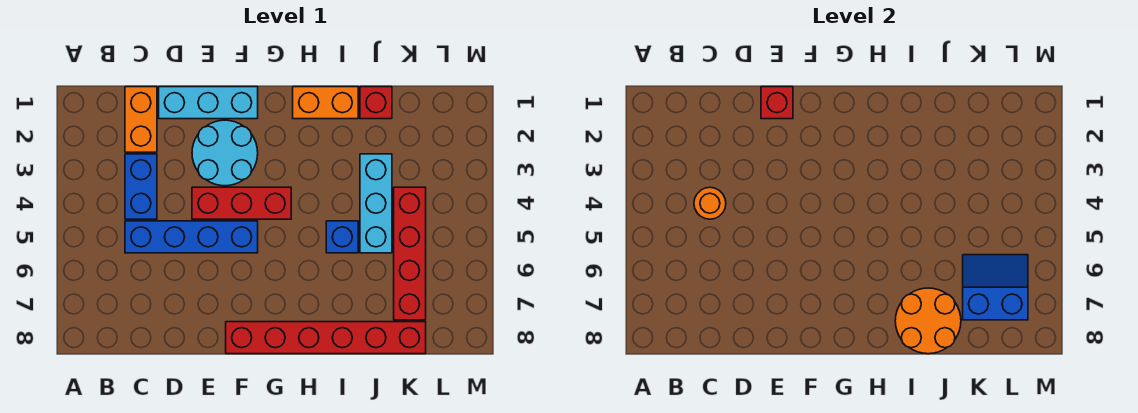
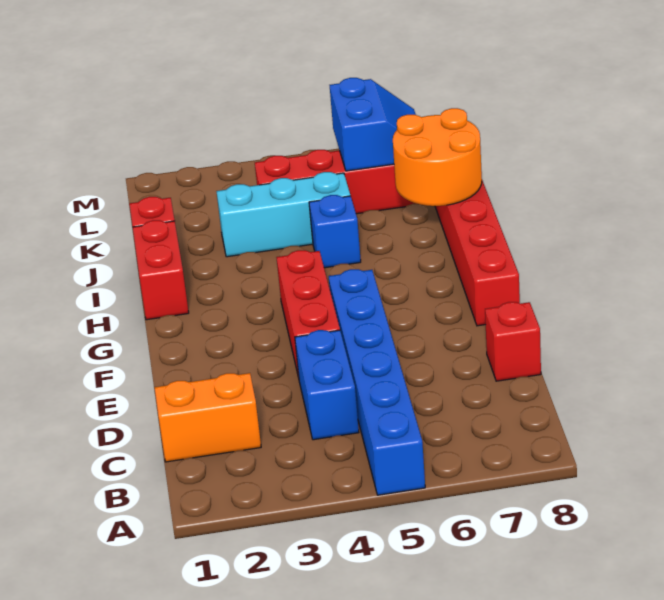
blue 1x2 brick [125,154,157,219] -> blue 1x2 brick turned to [295,330,359,440]
orange 1x1 round brick [694,187,726,219] -> none
blue 1x4 brick [125,221,258,253] -> blue 1x6 brick [329,269,425,495]
cyan 1x3 brick [159,87,258,119] -> none
red 1x1 brick [761,87,793,119] -> red 1x1 brick moved to [485,302,541,381]
cyan 2x2 round brick [192,120,258,186] -> none
orange 1x2 brick [293,87,358,119] -> red 1x2 brick [133,220,189,320]
blue 2x2 slope [963,255,1028,320] -> blue 2x2 slope turned to [330,78,416,171]

